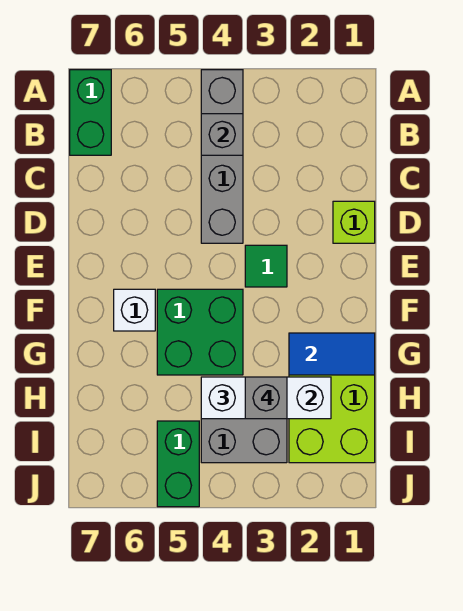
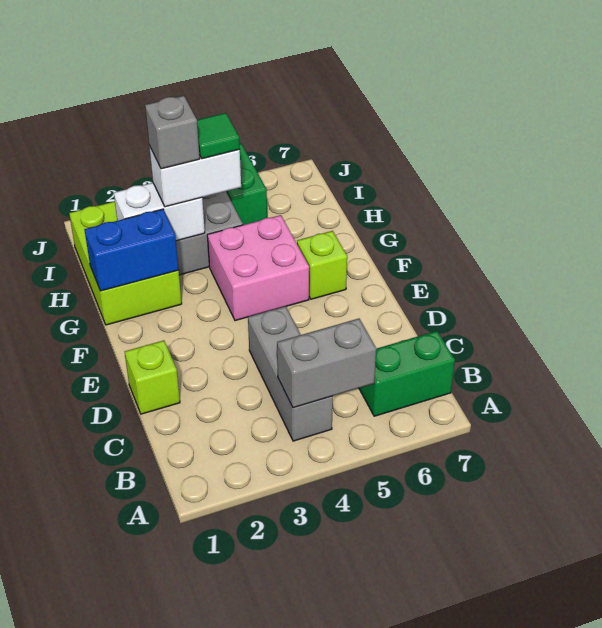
grey 1x4 brick [201,70,243,243] -> grey 1x3 brick [248,306,333,441]
green 1x2 brick [70,70,111,155] -> green 1x2 brick turned to [359,331,455,416]
grey 1x1 brick [201,114,243,155] -> grey 1x2 brick [277,319,376,408]
green 1x1 tile [245,245,287,287] -> green 1x1 tile moved to [197,113,240,159]
green 2x2 brick [157,289,243,375] -> pink 2x2 brick [207,215,309,321]
white 1x1 brick [114,289,155,331] -> lime 1x1 brick [297,231,347,299]
blue 1x2 tile [289,333,375,375] -> blue 1x2 brick [84,209,179,291]

